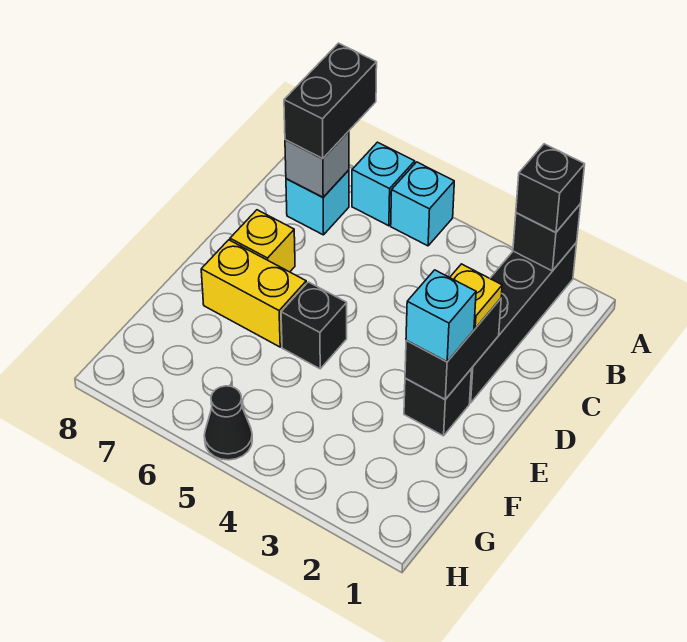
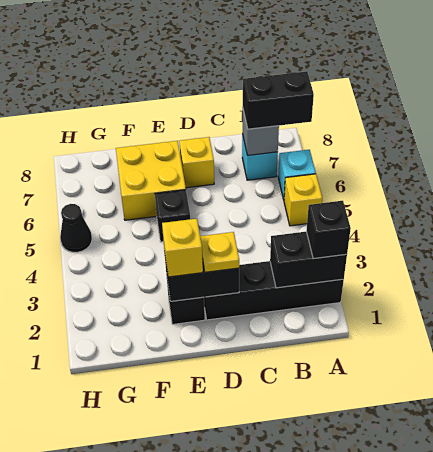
black 1x1 brick [513,204,581,271] -> black 1x2 brick [270,232,347,288]
cyan 1x1 brick [391,162,454,246] -> yellow 1x1 brick [284,174,322,226]
cyan 1x1 brick [406,270,476,362] -> yellow 1x1 brick [162,219,203,277]
yellow 1x2 brick [201,240,306,347] -> yellow 2x2 brick [116,141,186,220]

